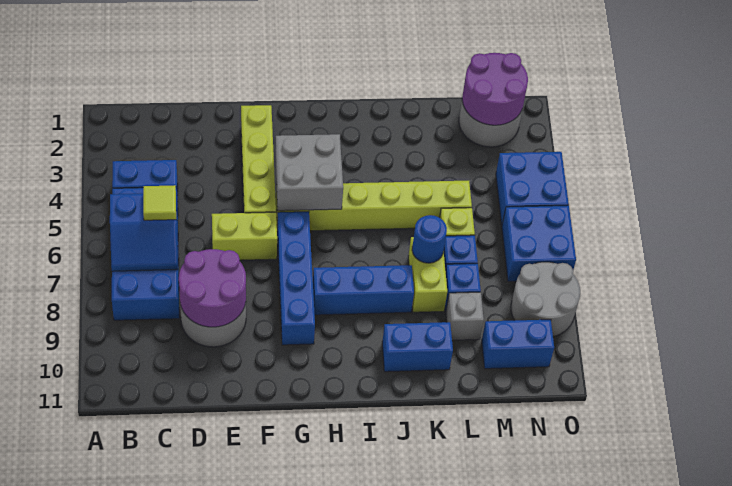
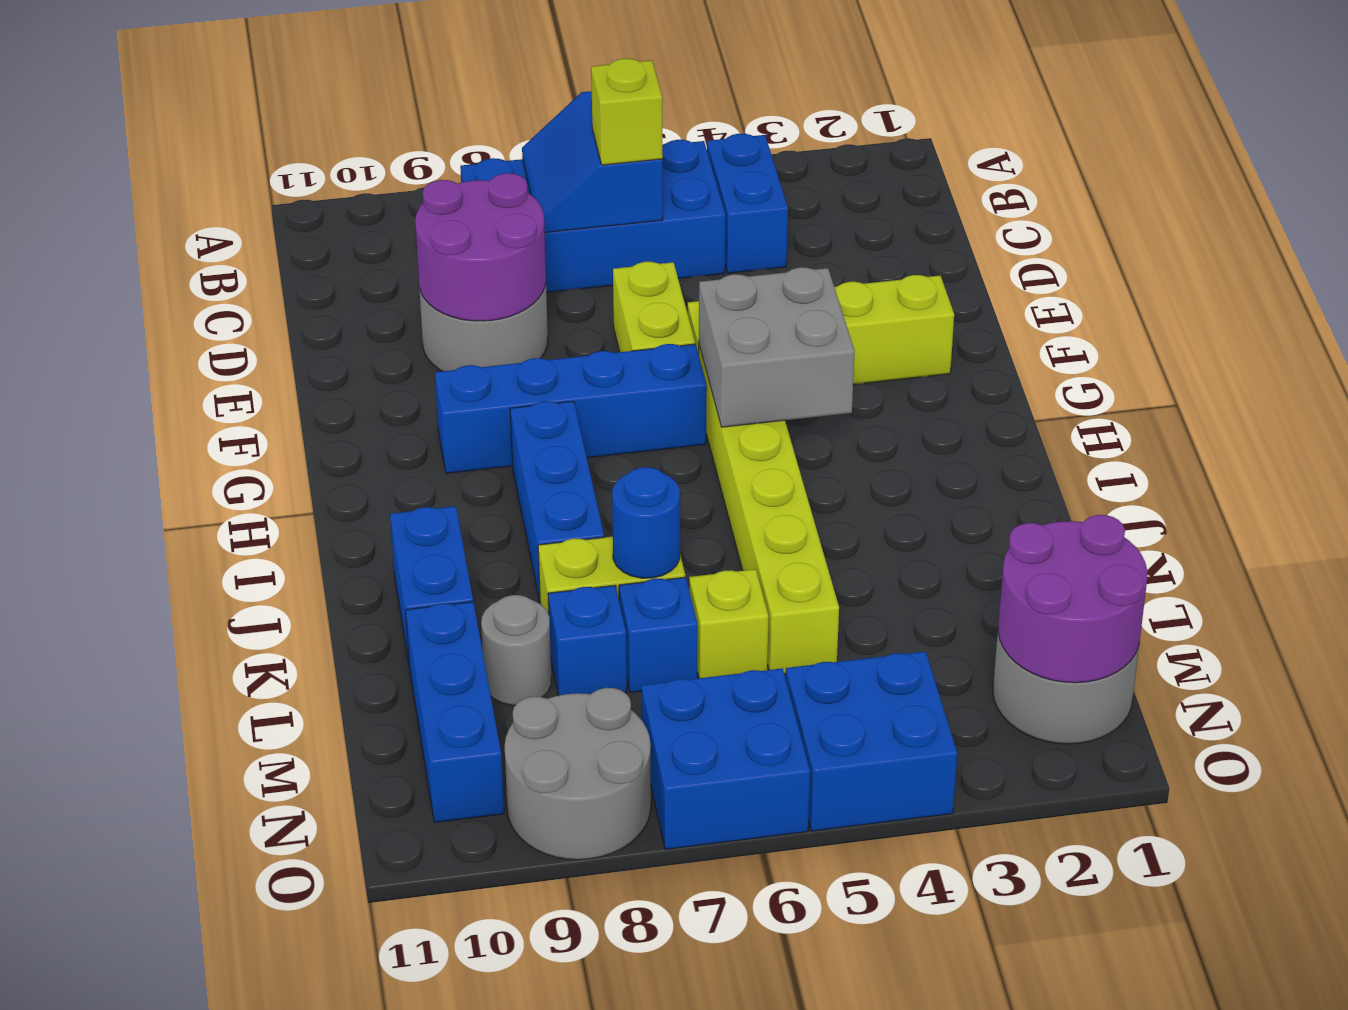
lime 1x1 tile [143,185,176,220] -> lime 1x1 brick [591,59,663,165]
grey 1x1 brick [446,292,484,340] -> grey 1x1 round brick [481,595,551,705]
blue 1x2 brick [482,320,554,369] -> blue 1x3 brick [406,602,504,822]

